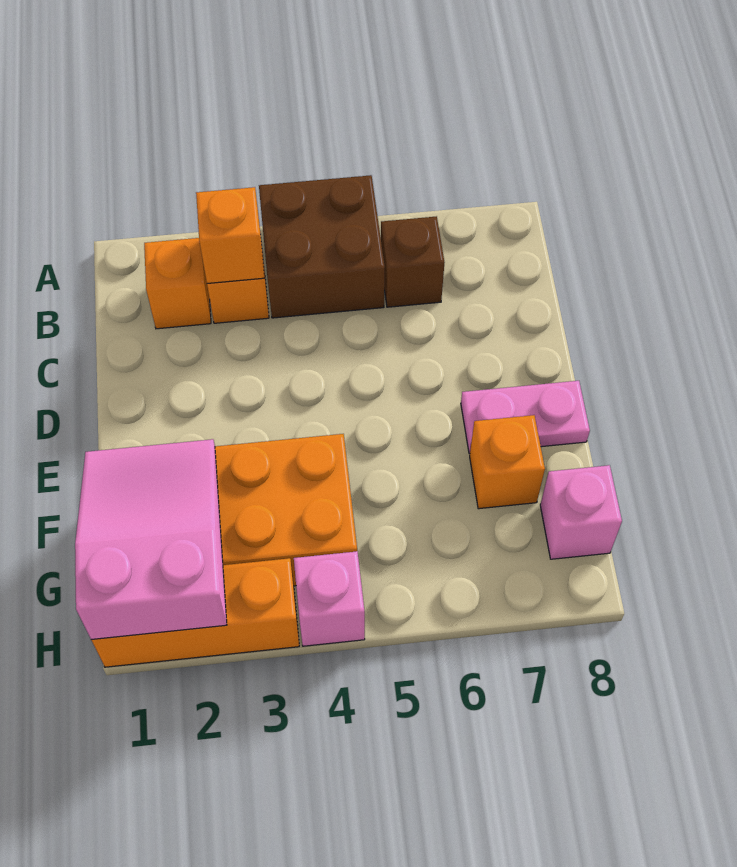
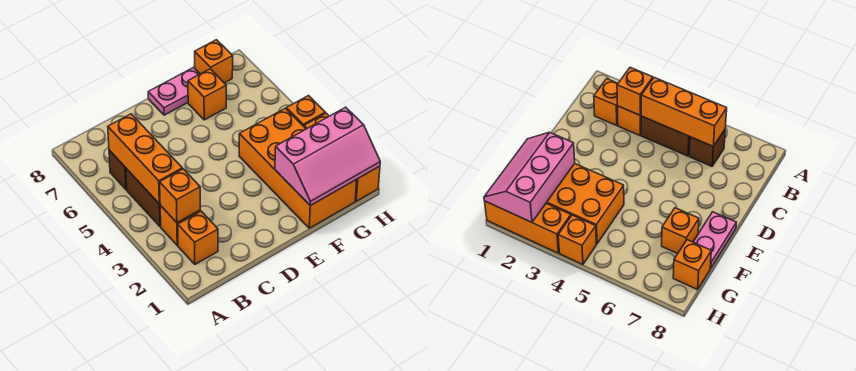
brown 2x2 brick [259,175,385,318] -> brown 1x2 brick [126,169,161,227]
none -> orange 1x3 brick [108,114,182,204]
pink 1x2 plate [461,381,590,454] -> pink 1x2 plate turned to [148,68,200,115]
pink 2x3 slope [75,439,227,640] -> pink 2x3 slope turned to [275,107,380,206]
pink 1x1 brick [540,465,622,559] -> orange 1x1 brick [195,40,233,83]
pink 1x1 brick [294,551,365,646] -> orange 1x1 brick [286,96,325,126]

